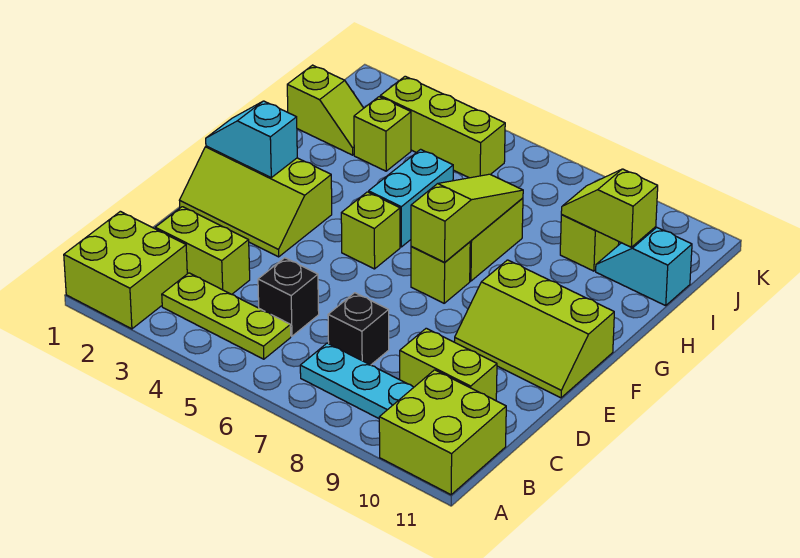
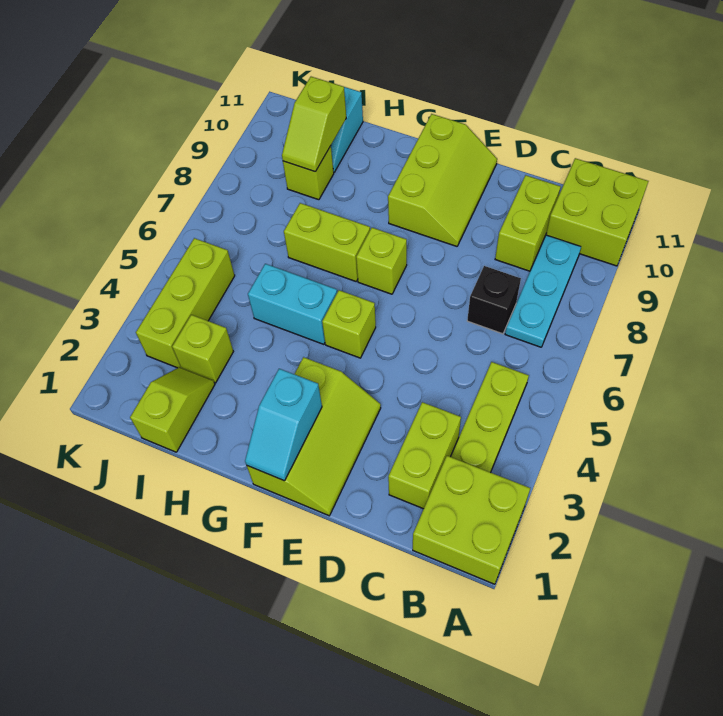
black 1x1 brick [258,258,319,336] -> none
lime 1x3 slope [411,174,523,262] -> none

